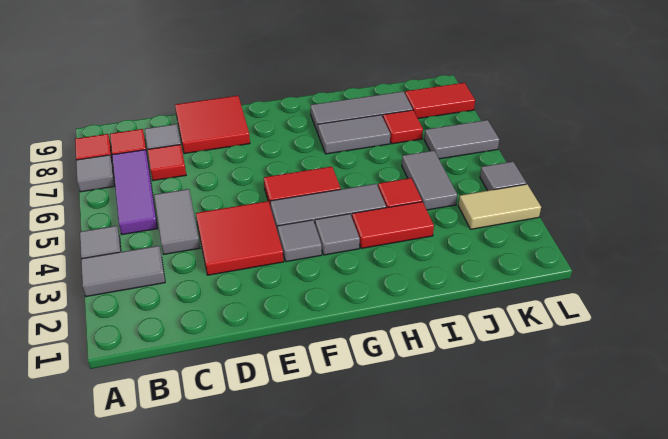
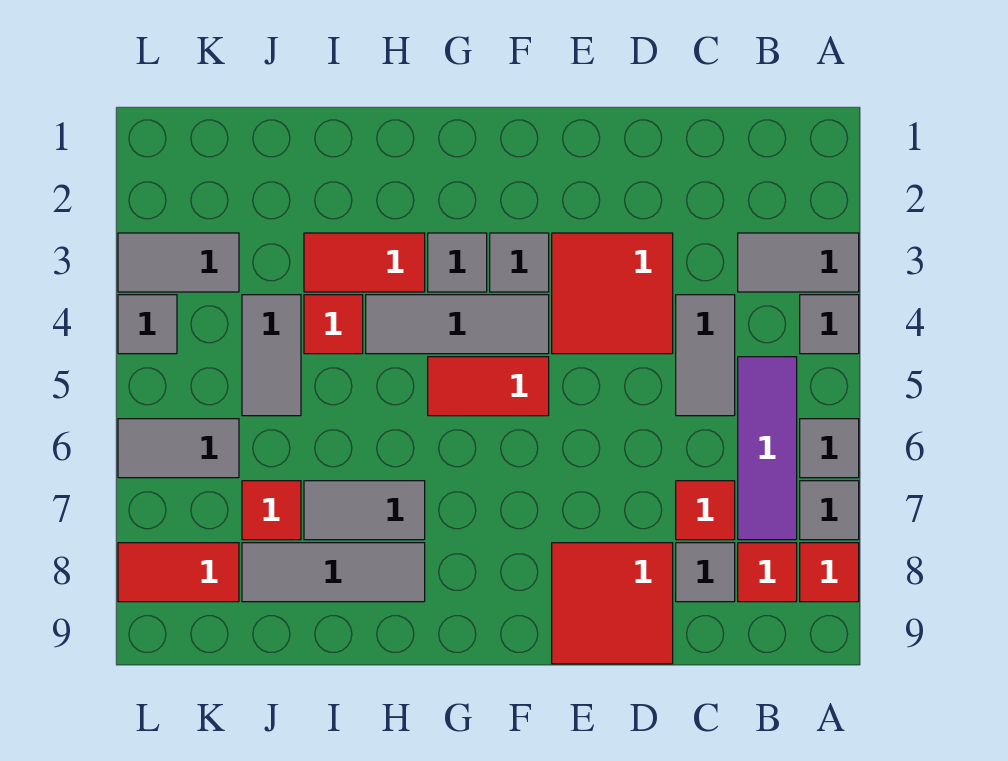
none -> grey 1x1 tile [800,419,859,478]
tan 1x2 tile [458,184,541,229] -> grey 1x2 tile [118,233,239,292]

